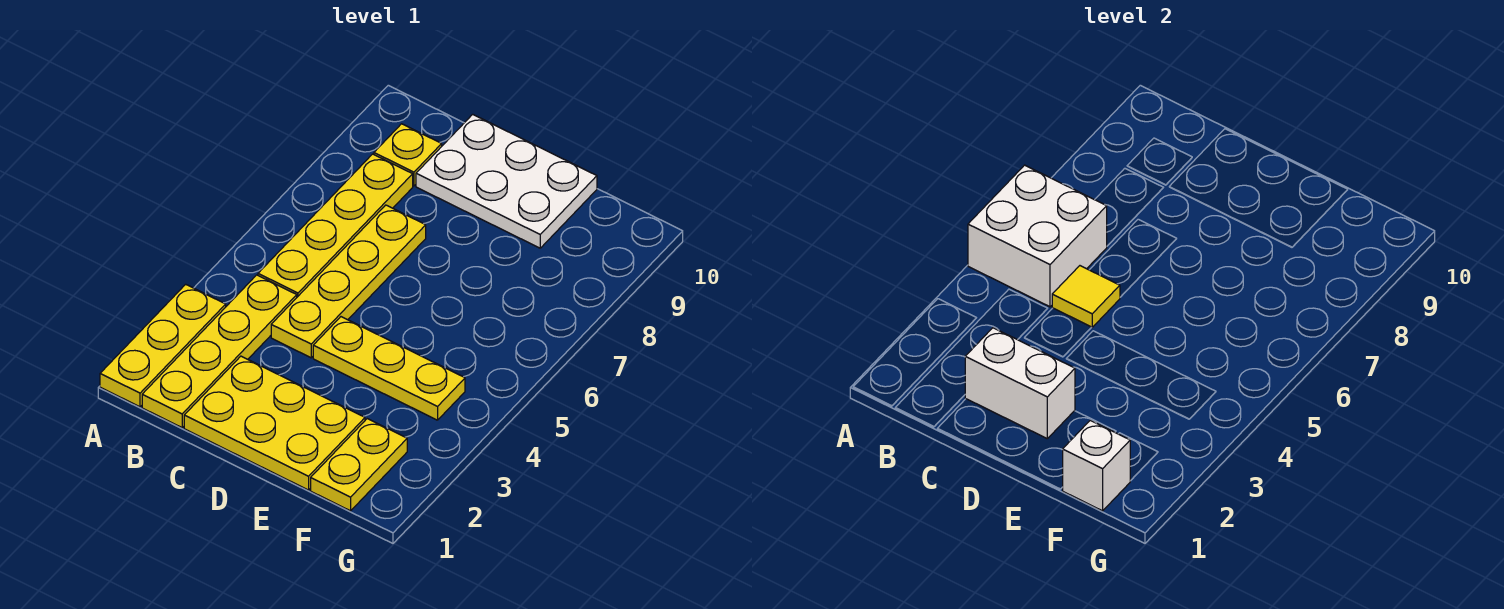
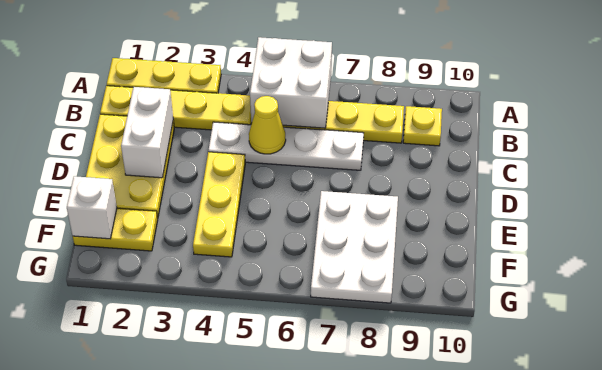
yellow 1x4 plate [271,205,426,358] -> white 1x4 plate [208,122,364,170]
yellow 1x1 tile [1052,266,1120,327] -> yellow 1x1 cone [249,96,286,154]
white 2x3 plate [416,114,597,248] -> white 2x3 plate moved to [311,191,398,303]

